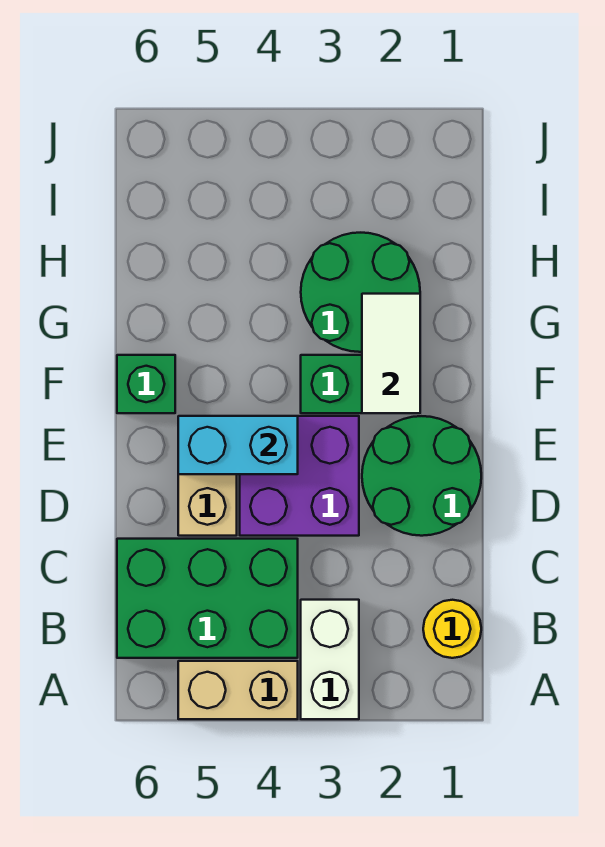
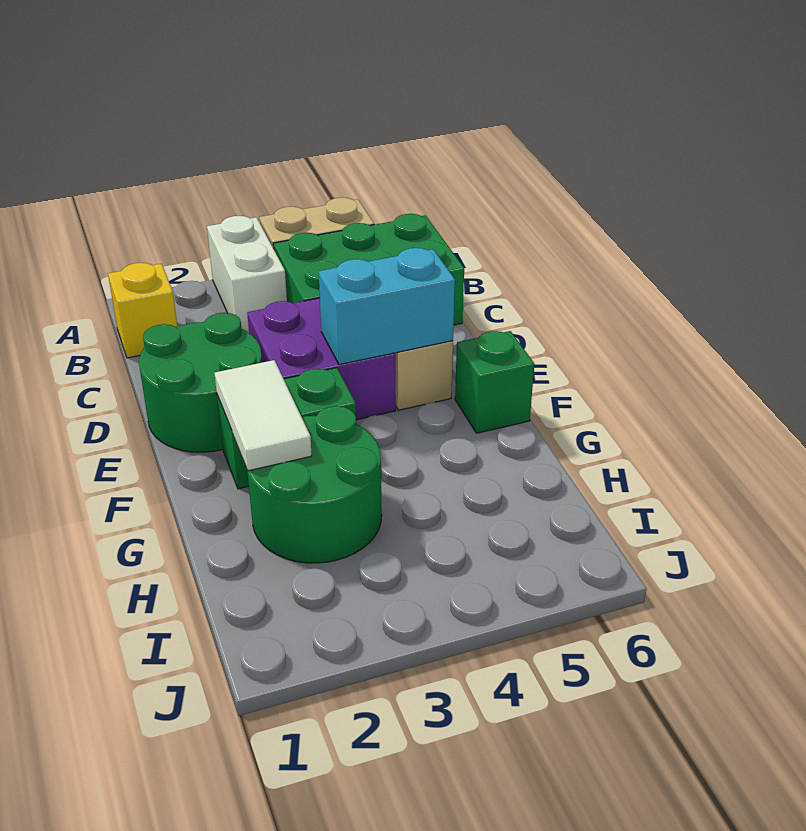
yellow 1x1 round brick [423,600,481,658] -> yellow 1x1 brick [108,263,177,358]

